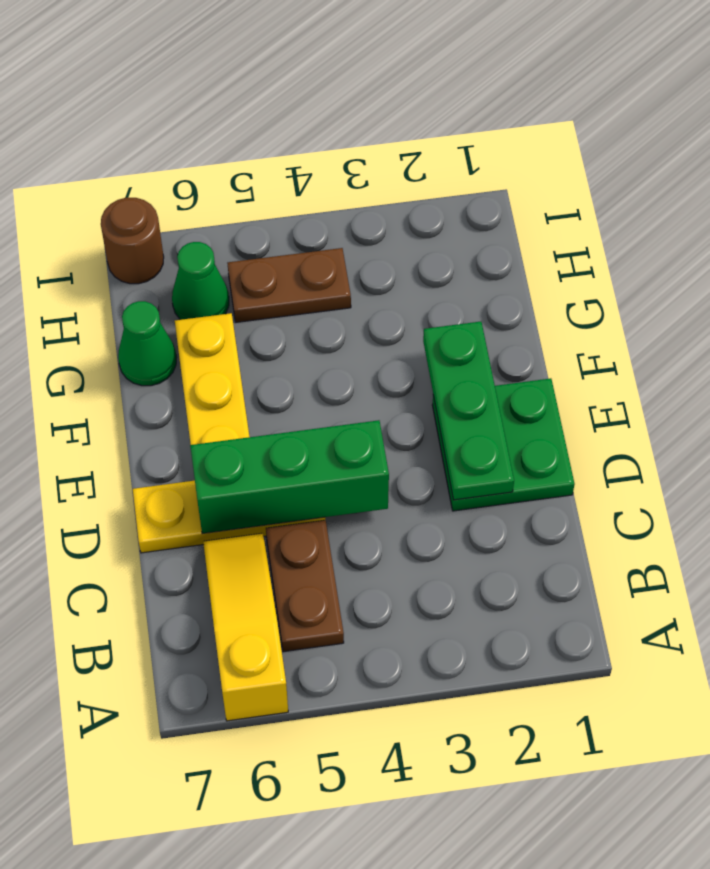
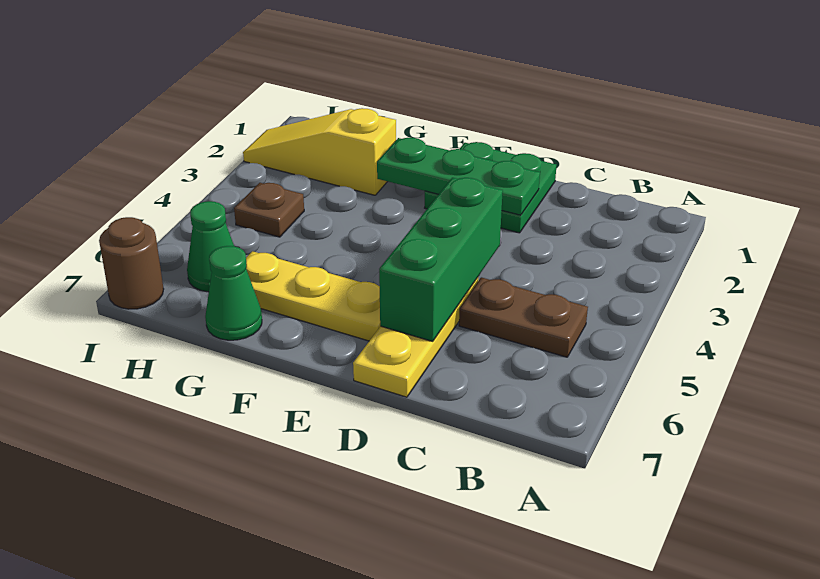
yellow 1x3 slope [203,533,288,721] -> yellow 1x3 slope moved to [243,108,396,195]
brown 1x2 plate [227,248,351,322] -> brown 1x1 plate [234,183,304,237]

